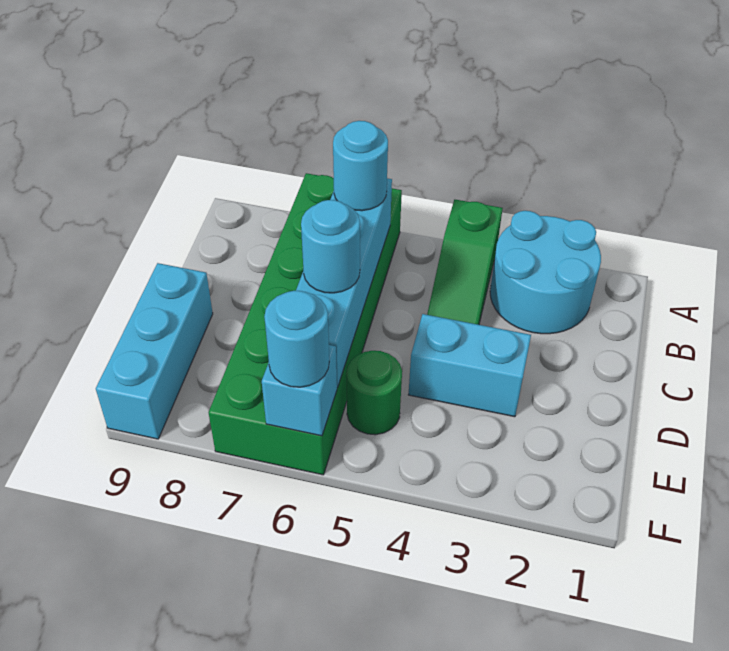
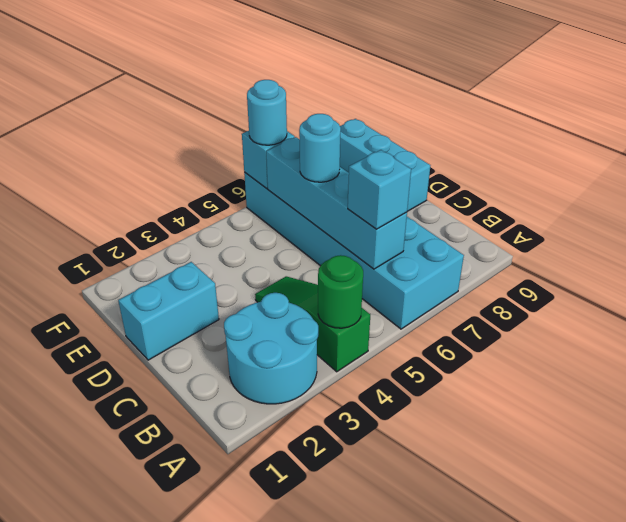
green 2x6 brick [208,173,402,475] -> cyan 2x6 brick [244,172,464,329]
cyan 1x1 round brick [333,121,388,211] -> cyan 1x1 brick [348,150,411,229]
cyan 1x2 brick [408,314,531,417] -> cyan 1x2 brick moved to [118,262,219,360]
green 1x1 round brick [347,351,402,435] -> green 1x1 round brick moved to [318,255,363,328]

